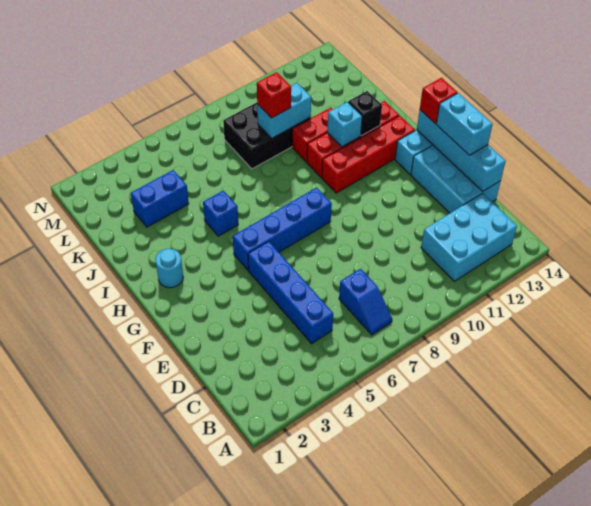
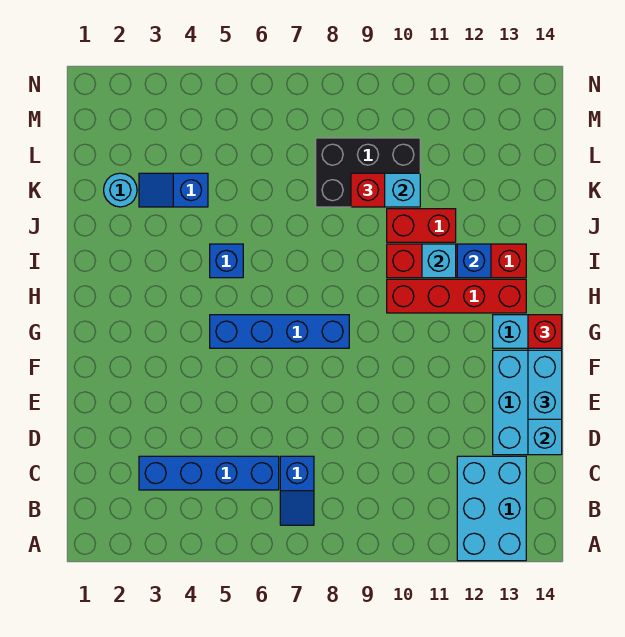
cyan 2x3 brick [421,193,517,281] -> cyan 2x3 brick turned to [457,456,526,561]
blue 1x4 brick [248,241,333,344] -> blue 1x4 brick turned to [139,456,279,490]
cyan 1x1 round brick [155,249,183,288] -> cyan 1x1 round brick moved to [104,173,137,207]
black 1x1 brick [348,91,382,136] -> blue 1x1 brick [457,244,491,278]
blue 1x2 brick [131,170,189,227] -> blue 1x2 slope [139,173,208,207]

